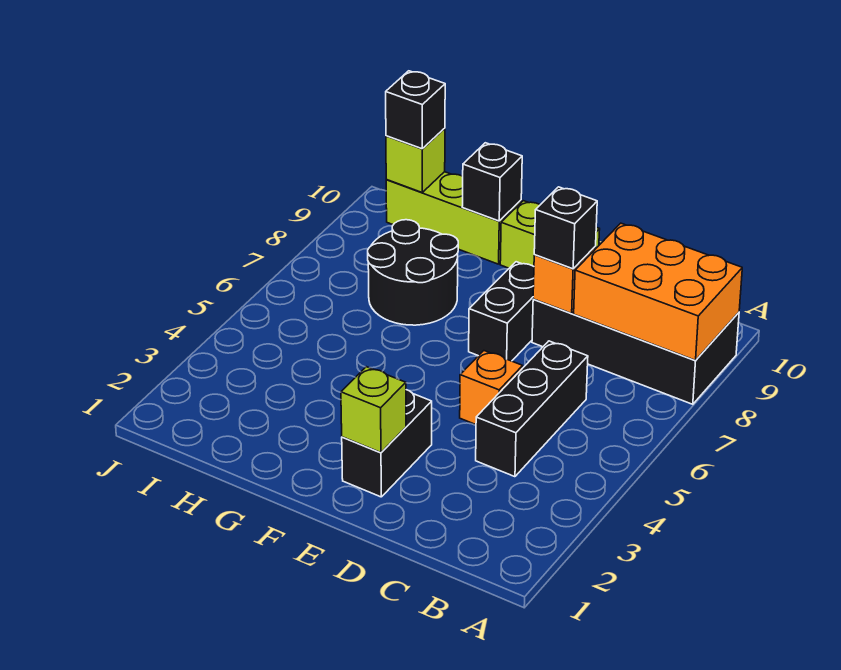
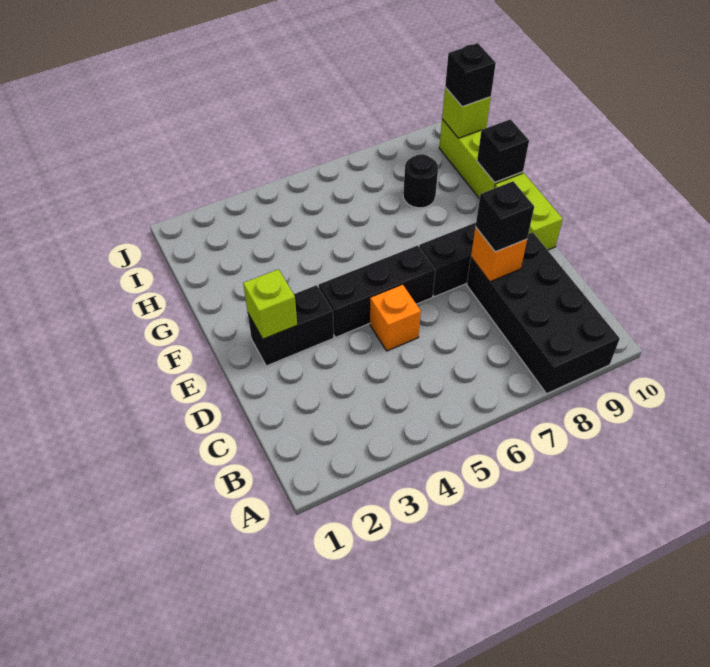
orange 2x3 brick [574,223,742,360] -> none
black 1x3 brick [476,341,588,477] -> black 1x3 brick moved to [319,245,436,337]
black 2x2 round brick [368,220,458,325] -> black 1x1 round brick [403,154,438,208]

